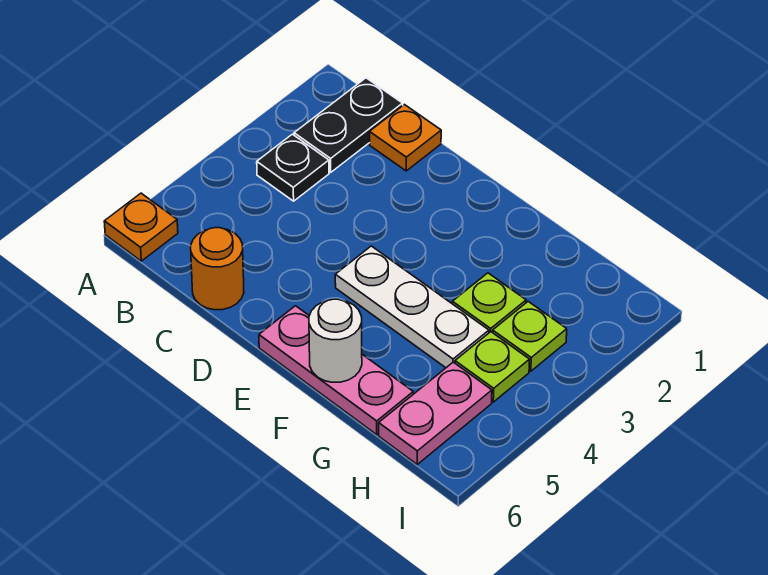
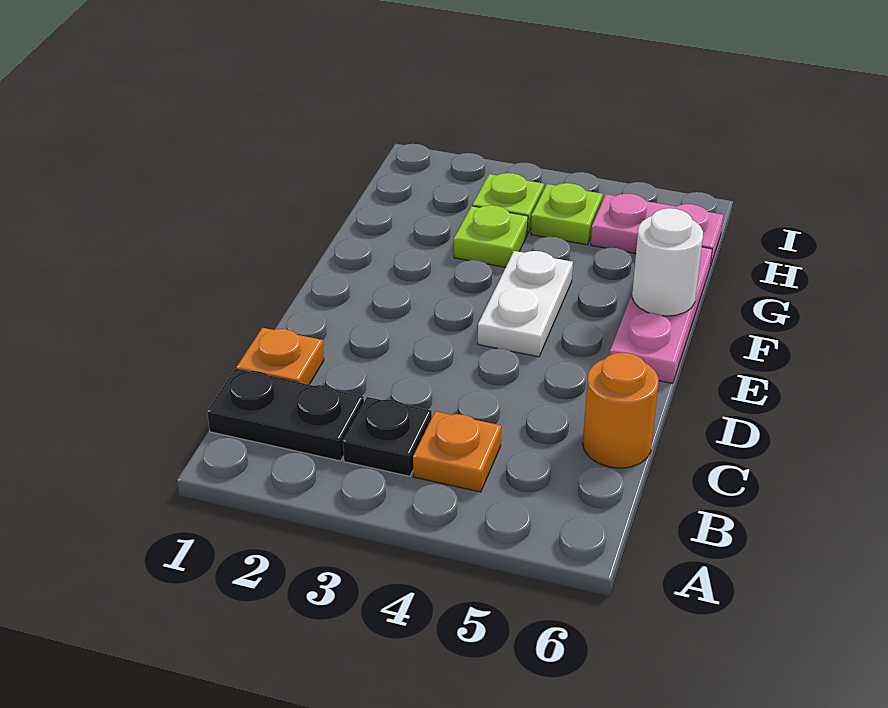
orange 1x1 plate [104,193,178,261] -> orange 1x1 plate moved to [413,411,501,492]
white 1x3 plate [335,246,489,368] -> white 1x2 plate [478,251,573,357]

